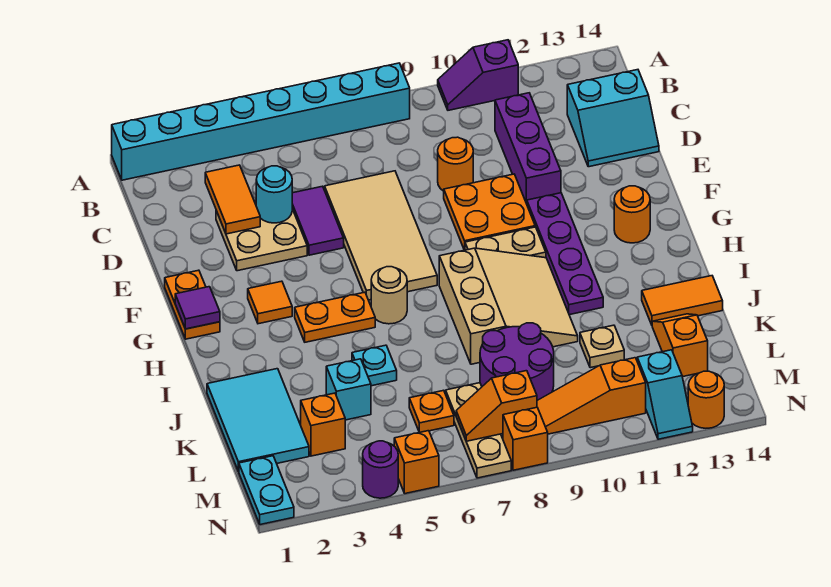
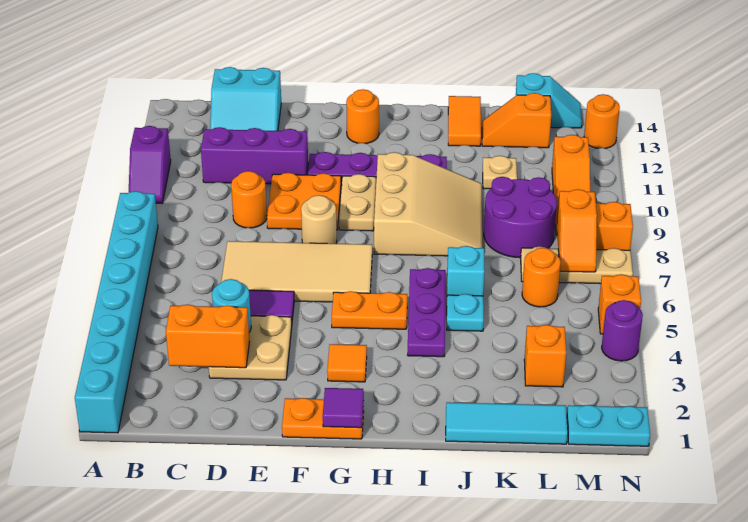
orange 1x2 tile [205,165,260,234] -> orange 1x2 brick [166,304,250,368]
cyan 2x2 slope [567,70,659,167] -> cyan 2x2 slope turned to [210,67,281,131]
orange 1x2 plate [295,292,375,342] -> orange 1x2 plate turned to [332,291,407,329]
tan 1x1 round brick [371,267,407,324] -> tan 1x1 round brick moved to [301,195,337,244]
tan 3x3 slope [439,248,578,364] -> tan 3x3 slope turned to [374,152,482,256]
none -> purple 1x3 plate [408,268,446,357]
cyan 2x3 tile [207,369,309,472] -> cyan 1x3 tile [446,402,568,444]
cyan 1x1 brick [326,359,371,420] -> cyan 1x1 brick moved to [447,246,485,296]
orange 1x1 plate [409,390,454,432] -> orange 1x1 round brick [522,248,561,307]
cyan 1x2 slope [637,350,693,439] -> cyan 1x2 slope moved to [516,73,582,128]

